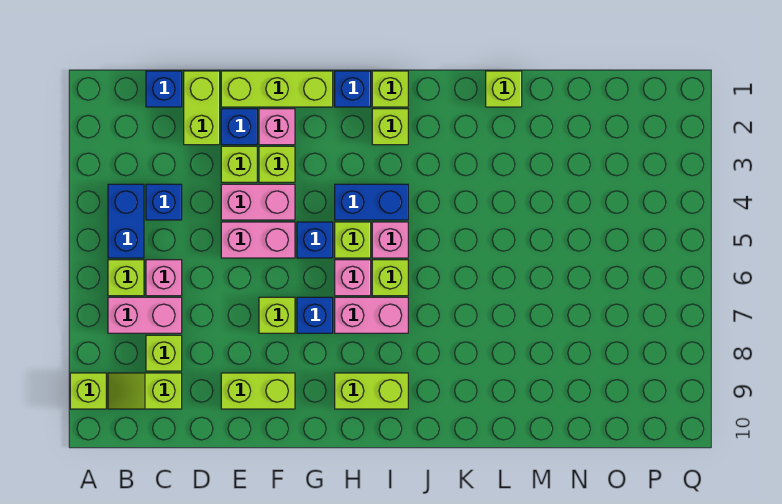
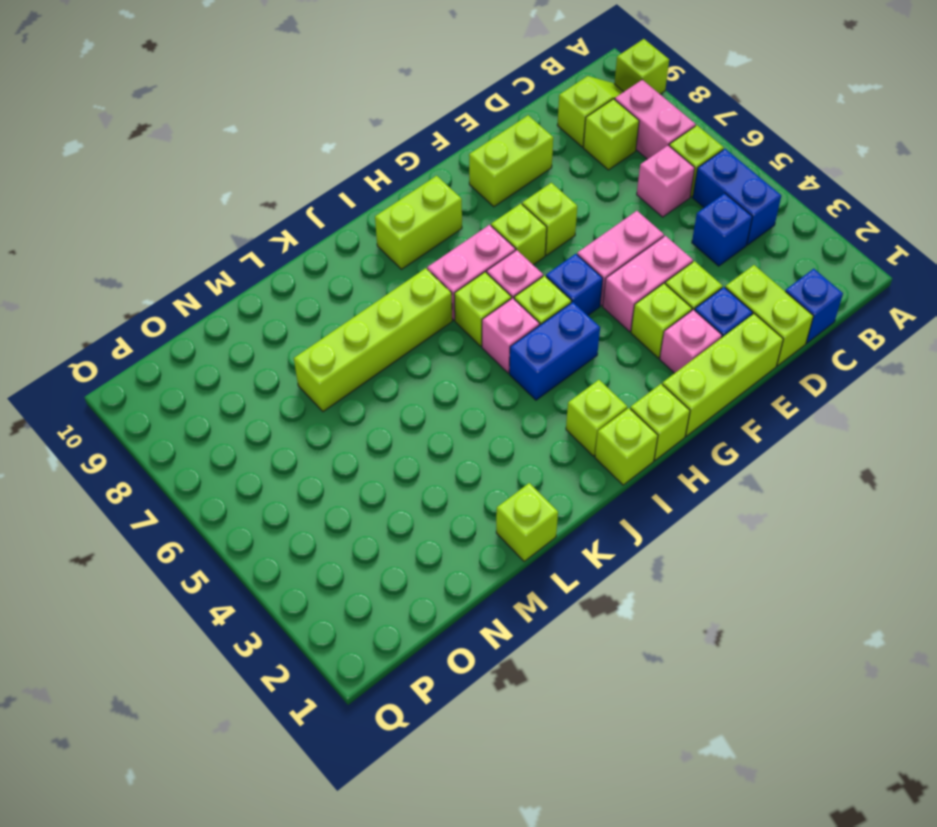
pink 1x2 brick [108,297,182,333] -> pink 1x2 brick turned to [615,80,696,159]
blue 1x1 brick [297,297,333,333] -> lime 1x1 brick [491,204,547,265]
blue 1x1 brick [335,71,371,107] -> lime 1x1 brick [630,384,690,460]
none -> lime 1x4 brick [294,268,452,412]

